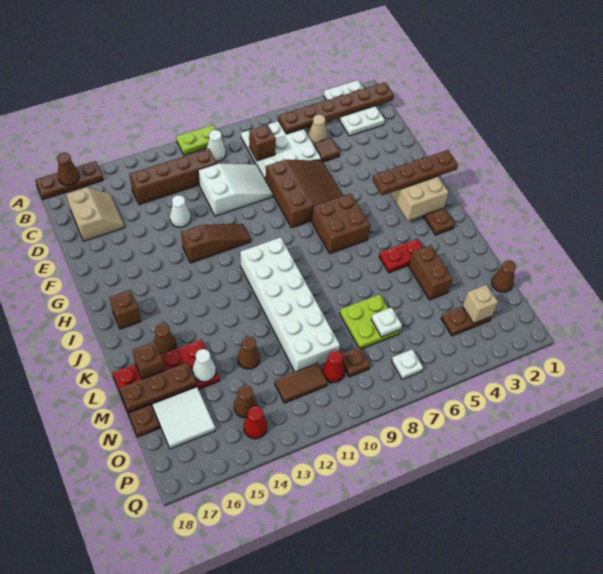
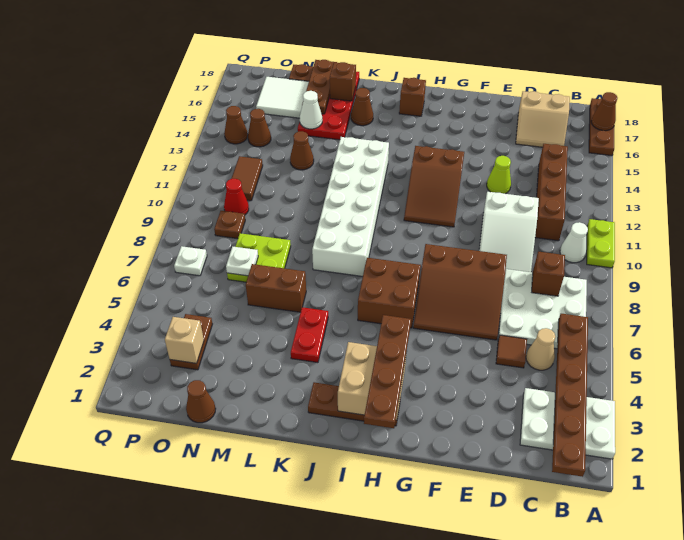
white 1x1 cone [170,195,191,227] -> lime 1x1 cone [487,156,511,194]
brown 1x3 slope [181,224,251,263] -> brown 2x3 slope [404,146,464,227]
white 2x6 brick [240,237,340,372] -> white 2x6 brick turned to [312,137,389,277]
brown 1x2 brick [409,245,453,300] -> brown 1x2 brick moved to [246,264,306,312]
red 1x1 cone [244,406,267,439] -> brown 1x1 cone [224,106,248,144]

